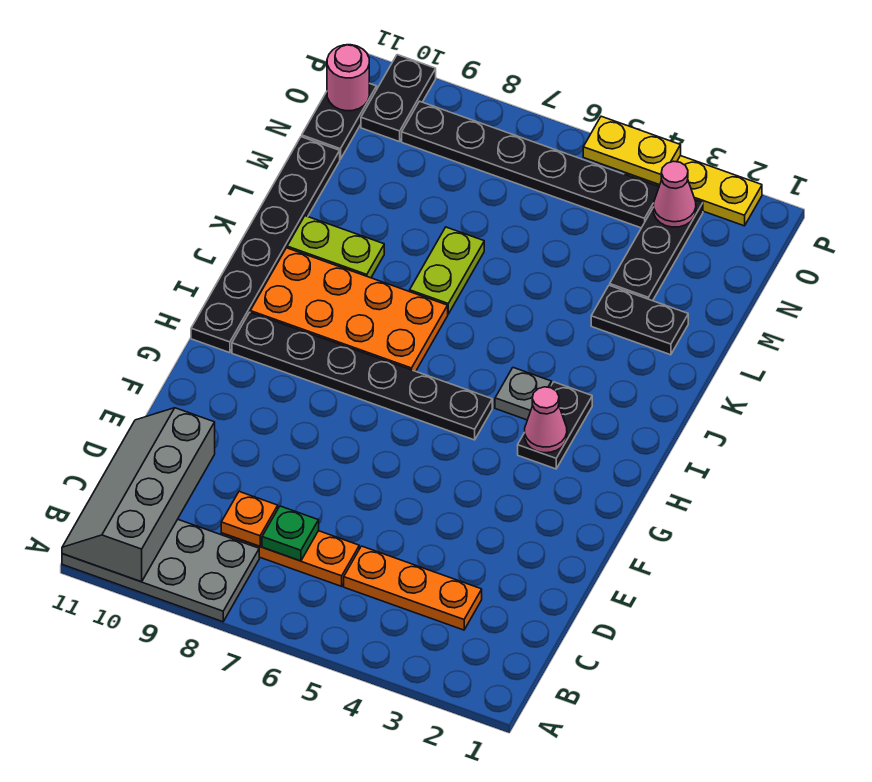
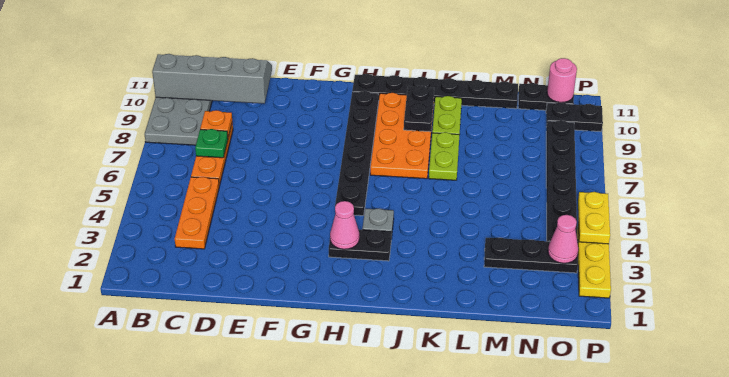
lime 1x2 plate [410,227,484,314] -> lime 1x2 plate turned to [429,132,460,180]
black 1x2 plate [591,285,688,355] -> black 1x2 plate moved to [404,86,434,132]

